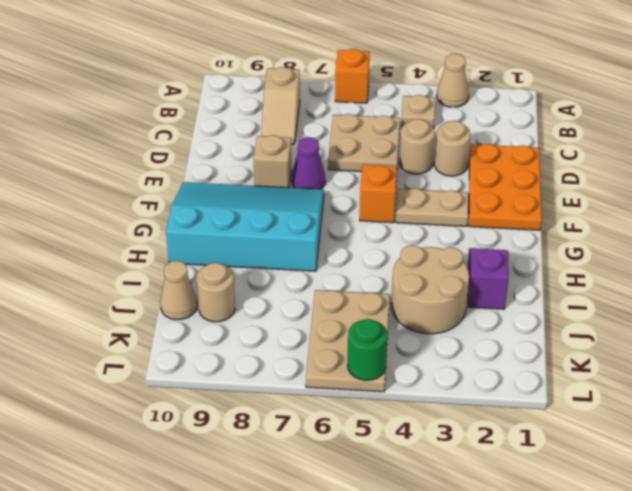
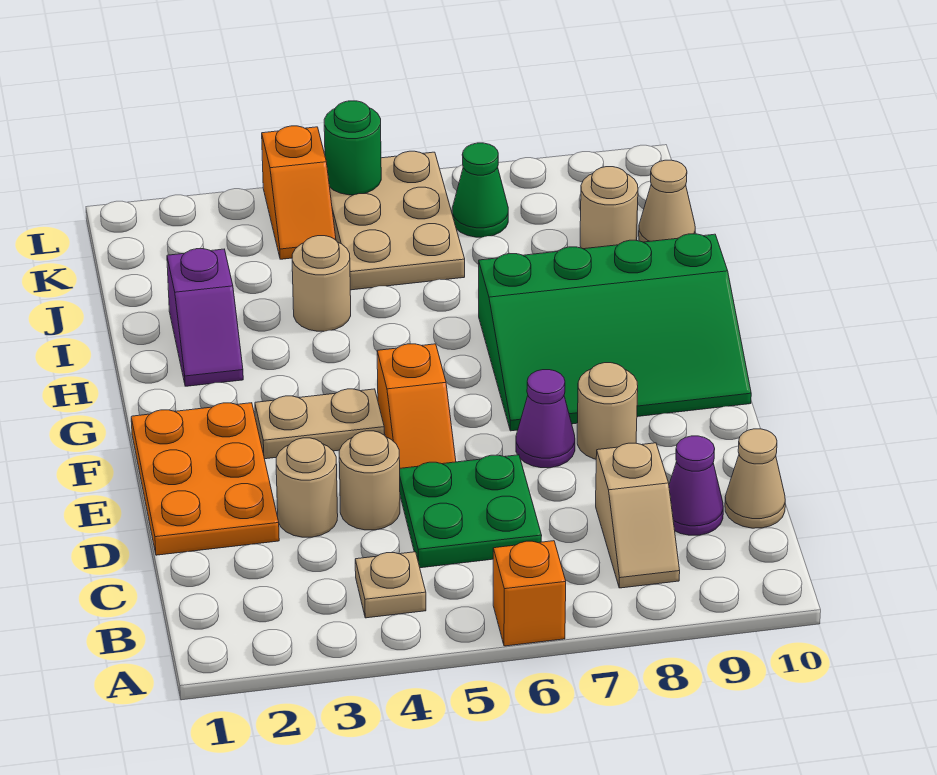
tan 1x1 cone [437,54,469,107] -> tan 1x1 cone moved to [725,429,785,528]
tan 1x2 slope [262,67,300,145] -> tan 1x2 slope turned to [596,443,680,588]
tan 2x2 plate [328,114,400,172] -> green 2x2 plate [400,455,542,568]
none -> purple 1x1 cone [669,436,723,535]
tan 1x1 brick [254,135,291,188] -> tan 1x1 round brick [577,363,638,459]
cyan 3x4 slope [166,182,324,271] -> green 3x4 slope [479,234,751,431]
tan 2x2 round brick [391,245,469,334] -> tan 1x1 round brick [292,236,351,331]
none -> orange 1x2 slope [262,126,336,259]
none -> green 1x1 cone [452,143,508,237]

